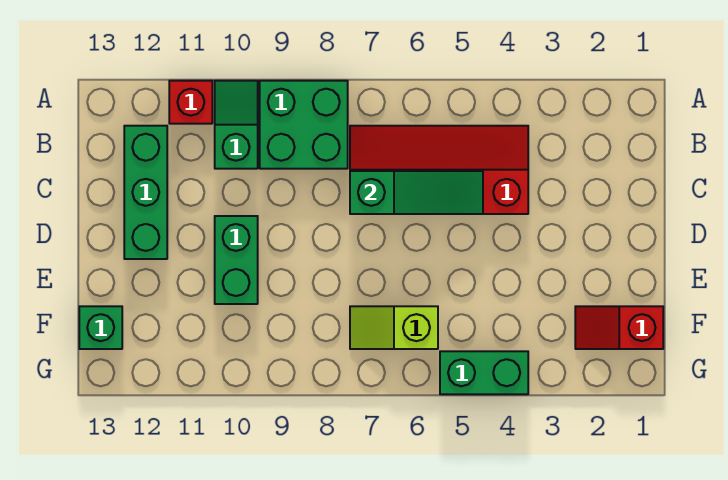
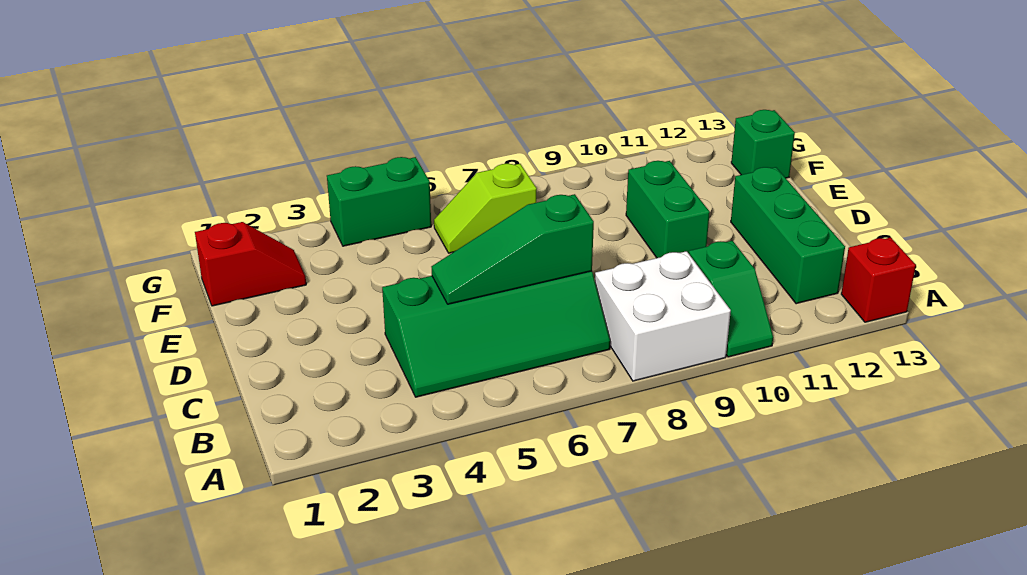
green 2x2 brick [260,81,348,169] -> white 2x2 brick [595,251,731,381]
red 1x1 brick [169,81,212,124] -> red 1x1 brick moved to [841,237,916,322]
red 2x4 slope [350,126,528,214] -> green 2x4 slope [382,271,610,397]
lime 1x2 slope [350,306,438,349] -> lime 1x2 slope turned to [434,164,537,253]

